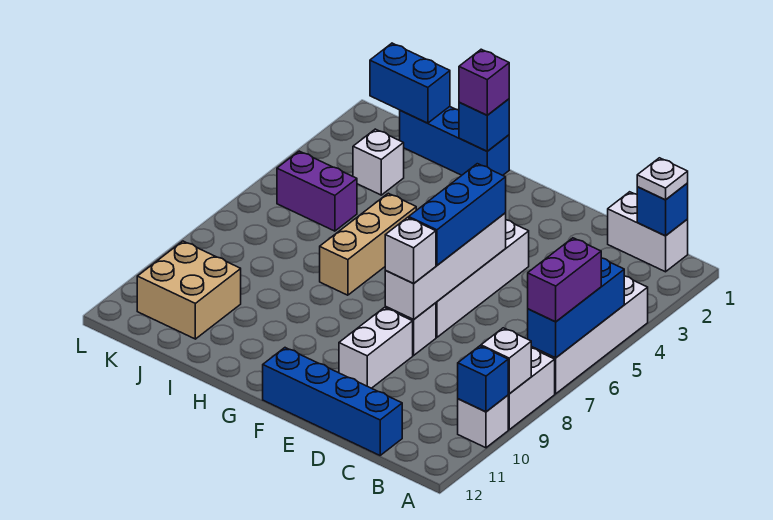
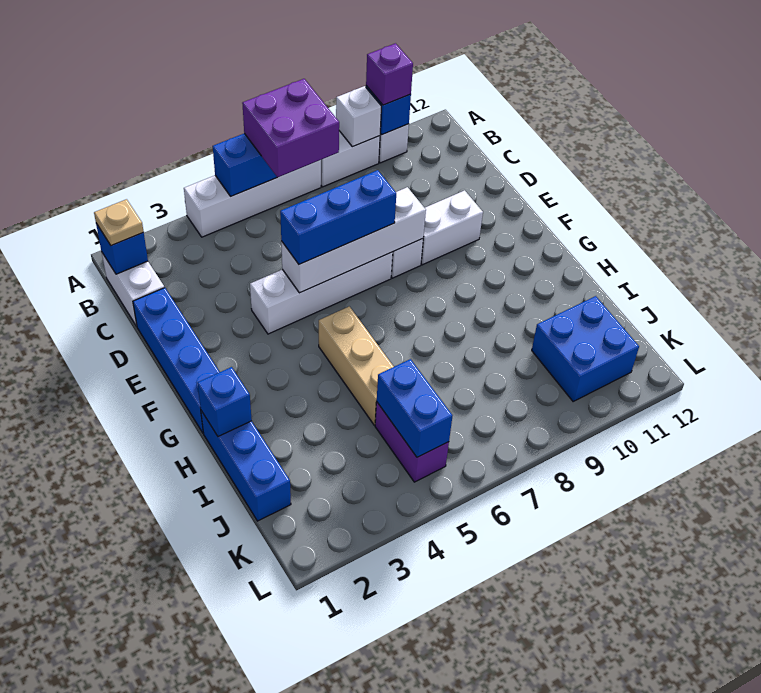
purple 1x2 brick [528,238,601,322] -> purple 2x2 brick [242,79,339,178]
white 1x1 plate [637,158,688,200] -> tan 1x1 plate [94,199,144,246]
blue 1x4 brick [263,348,402,455] -> blue 1x4 brick moved to [133,288,219,433]
white 1x1 brick [385,218,436,283] -> none
purple 1x1 brick [459,49,509,115] -> purple 1x1 brick moved to [366,43,413,105]
tan 1x3 brick [320,193,416,295] -> tan 1x3 brick turned to [319,306,394,425]
blue 1x2 brick [370,43,450,123] -> blue 1x2 brick moved to [377,359,452,457]
white 1x1 brick [353,129,404,195] -> none
tan 2x2 brick [137,241,241,339] -> blue 2x2 brick [532,296,639,402]

